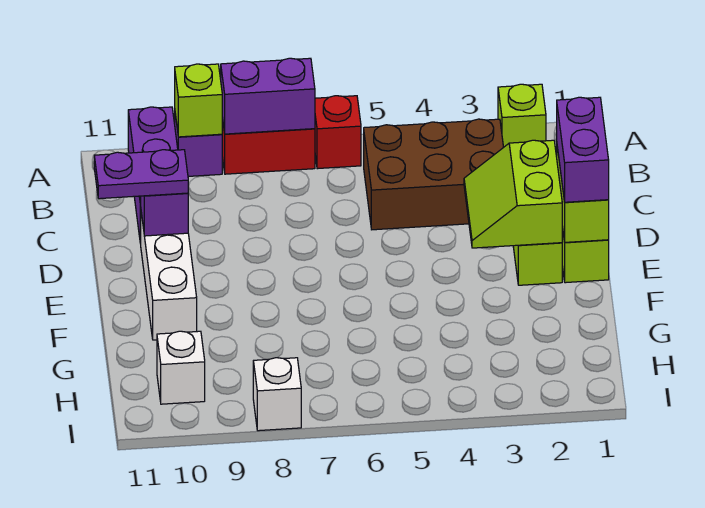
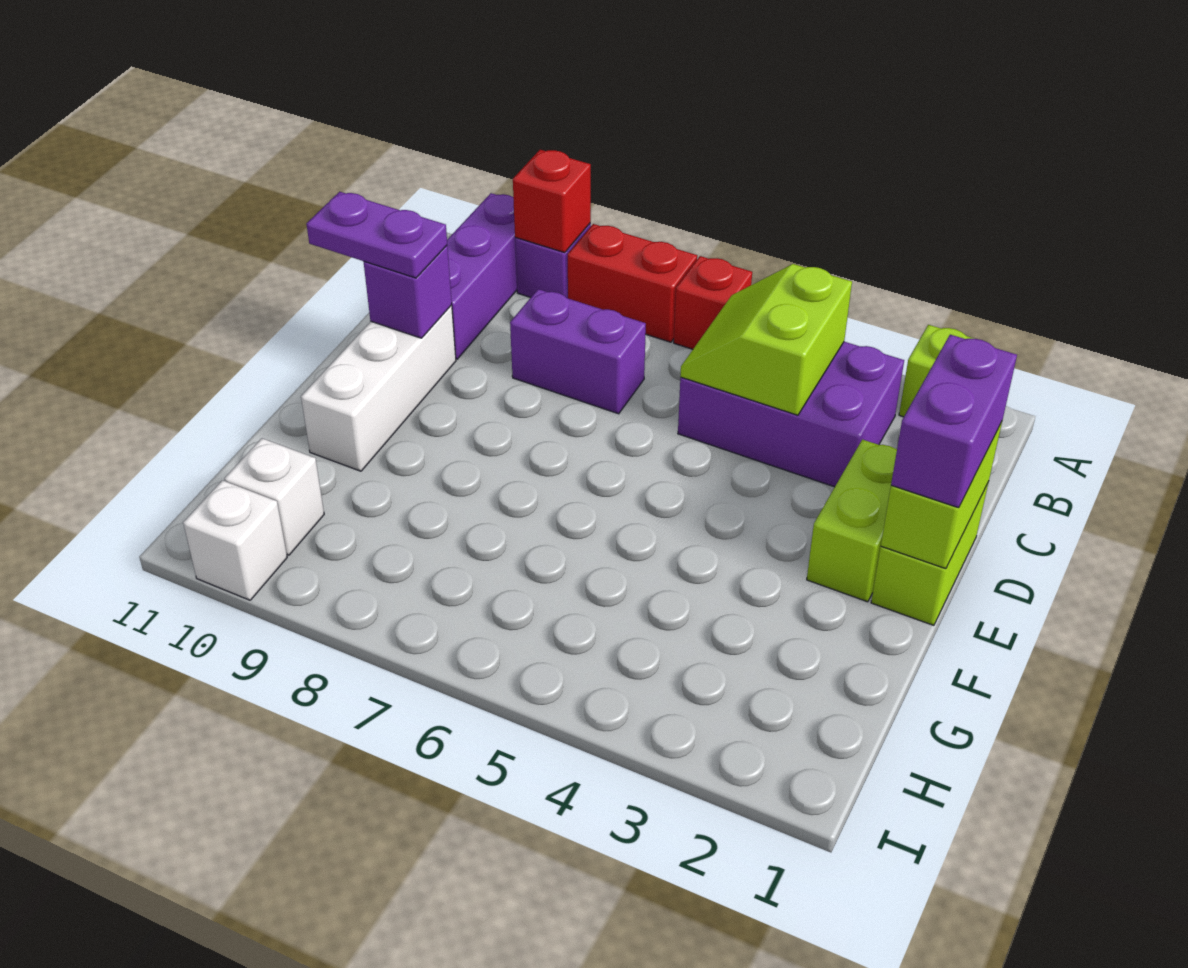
purple 1x2 brick [221,58,315,134] -> purple 1x2 brick moved to [510,289,646,414]
lime 1x1 brick [175,64,222,137] -> red 1x1 brick [513,150,591,253]
brown 2x3 brick [364,119,504,230] -> purple 2x3 brick [678,342,904,487]
lime 2x2 slope [464,140,562,248] -> lime 2x2 slope moved to [680,264,852,415]
white 1x1 brick [253,358,301,431] -> white 1x1 brick moved to [183,480,287,600]

